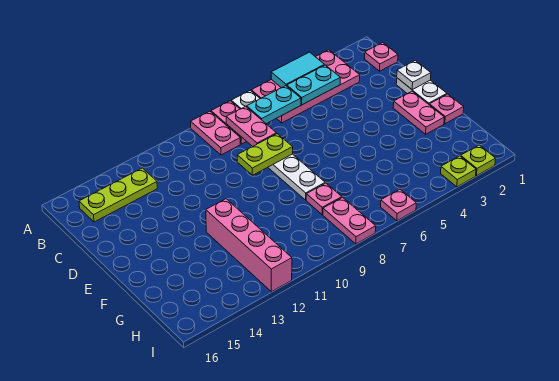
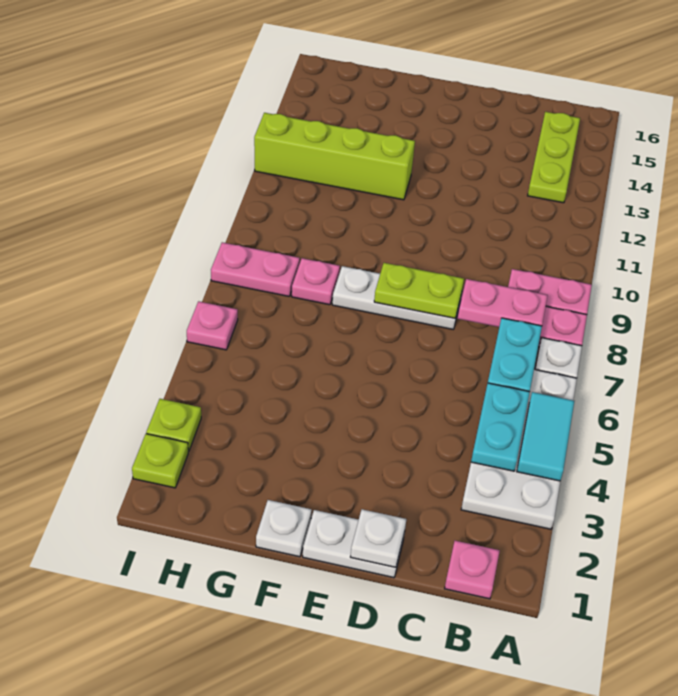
pink 2x4 plate [251,50,360,123] -> white 2x4 plate [461,370,577,529]
lime 1x2 plate [237,134,293,175] -> lime 1x2 plate turned to [374,263,464,318]
pink 1x2 plate [393,91,444,134] -> none
pink 1x1 plate [429,94,464,124] -> white 1x1 plate [256,500,312,557]
pink 1x4 brick [206,199,292,292] -> lime 1x4 brick [254,113,415,200]

